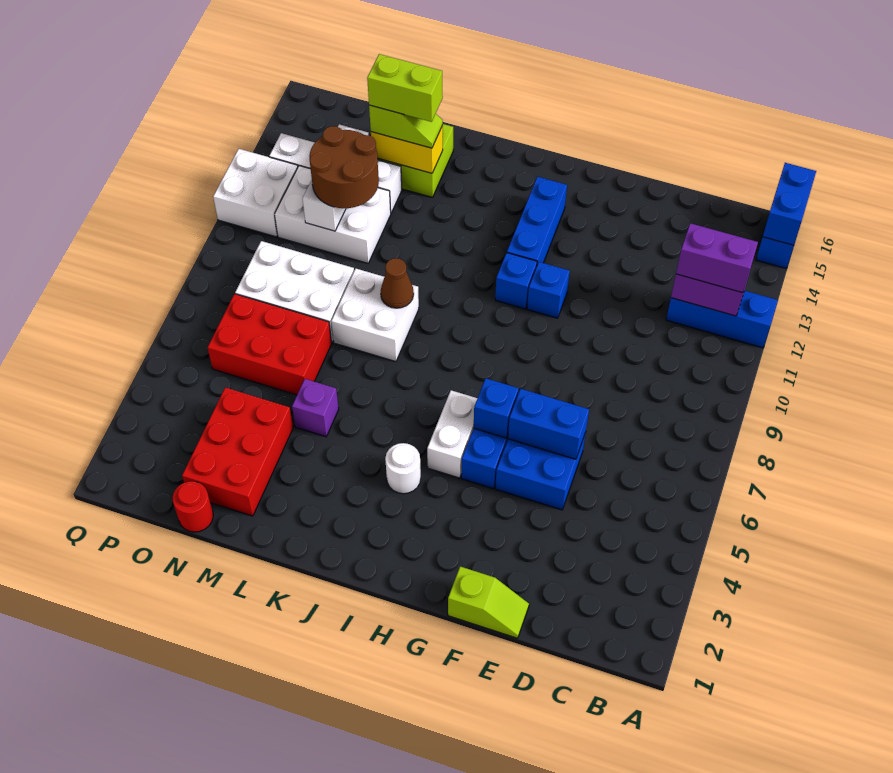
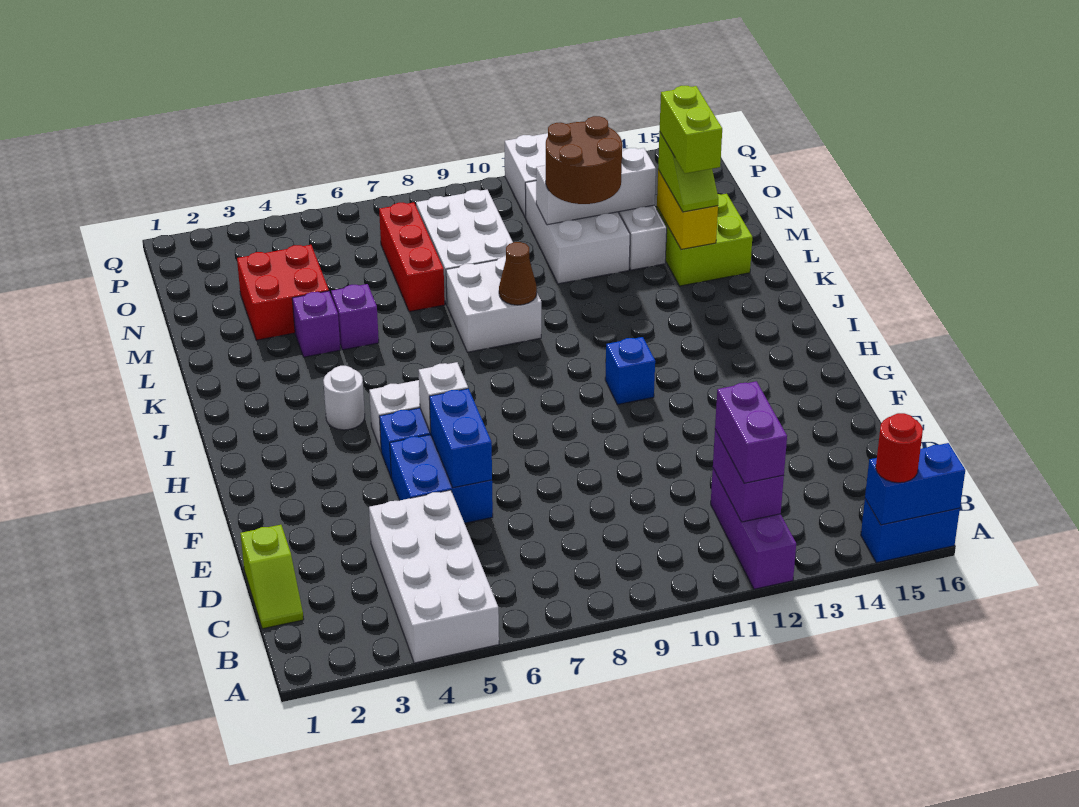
none -> white 2x4 brick [369,490,499,663]
blue 1x3 brick [666,291,778,348] -> purple 1x3 brick [711,469,796,589]
lime 1x2 slope [448,566,529,638] -> lime 1x2 slope moved to [240,525,304,629]
blue 1x1 brick [474,378,519,438] -> white 1x1 brick [418,362,468,432]
blue 1x1 brick [527,262,570,318] -> none
blue 1x3 brick [507,177,567,265] -> none
none -> purple 1x1 brick [292,291,340,357]
red 2x3 brick [182,387,293,516] -> red 2x2 brick [237,245,329,340]
red 2x3 brick [208,294,332,395] -> red 1x3 brick [379,202,445,312]
red 1x1 round brick [173,481,213,532] -> red 1x1 round brick moved to [876,413,923,483]

